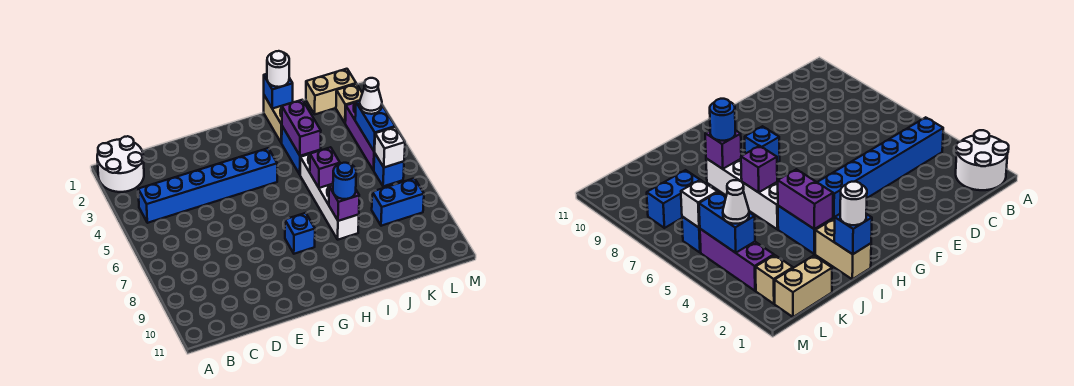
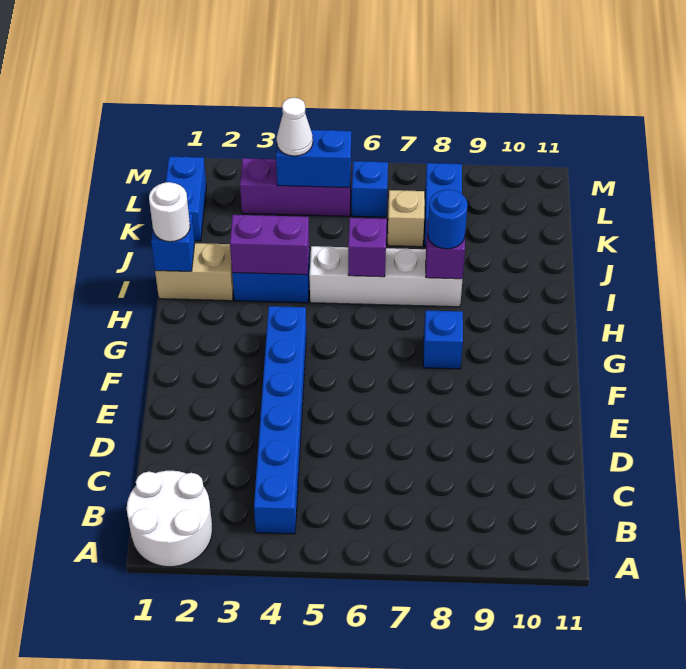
tan 1x2 brick [306,69,356,114] -> blue 1x2 brick [166,157,206,241]
tan 1x1 brick [336,84,362,123] -> tan 1x1 brick moved to [388,190,425,247]
white 1x1 brick [374,127,405,167] -> none

